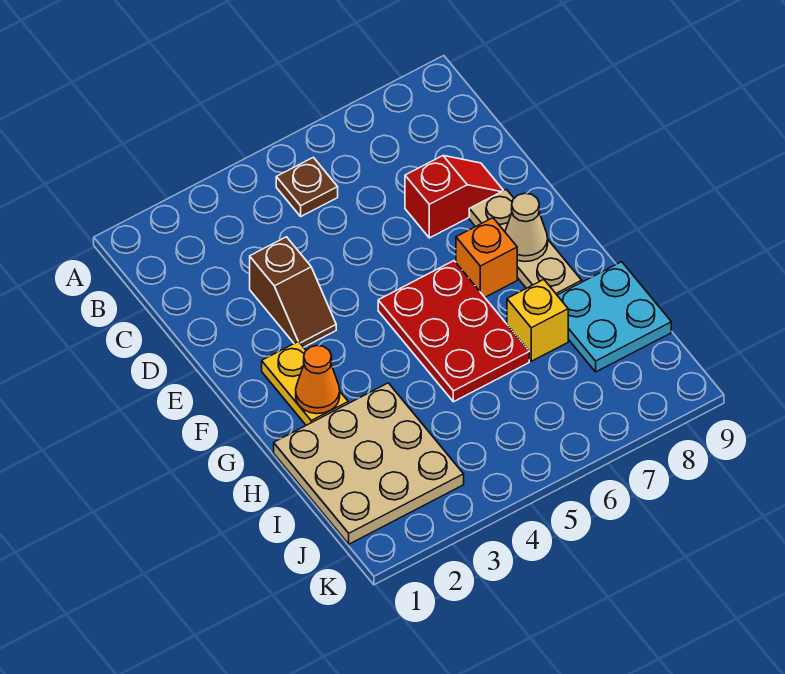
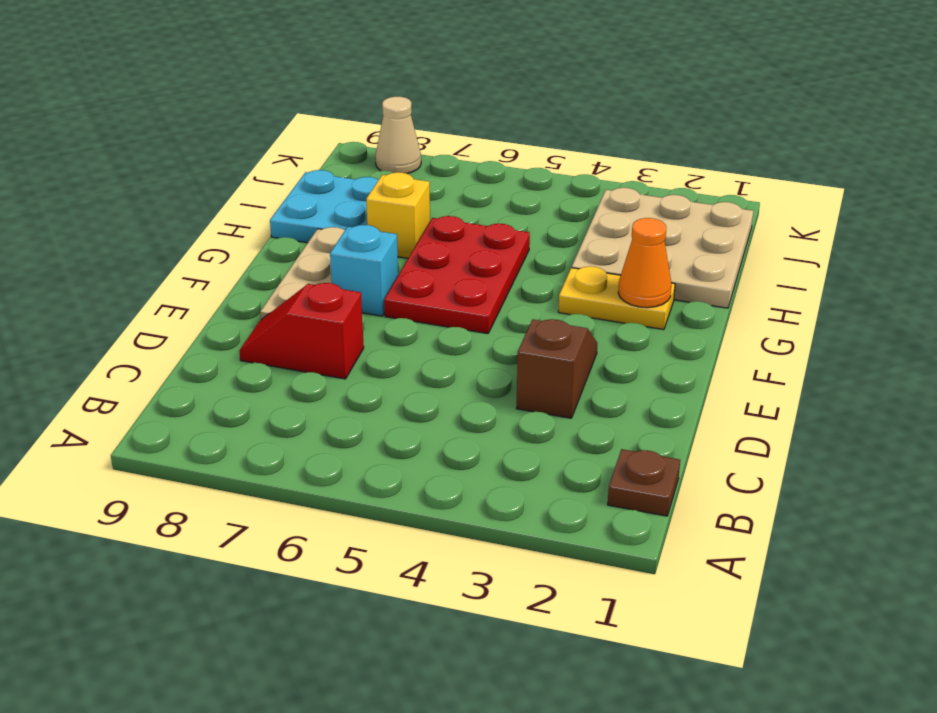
brown 1x1 plate [276,157,338,216] -> brown 1x1 plate moved to [608,449,680,516]
yellow 1x2 plate [262,341,348,425] -> yellow 1x2 plate turned to [558,266,675,330]
orange 1x1 brick [456,218,517,297] -> cyan 1x1 brick [330,225,398,316]
tan 1x1 cone [505,193,548,262] -> tan 1x1 cone moved to [375,97,421,174]

